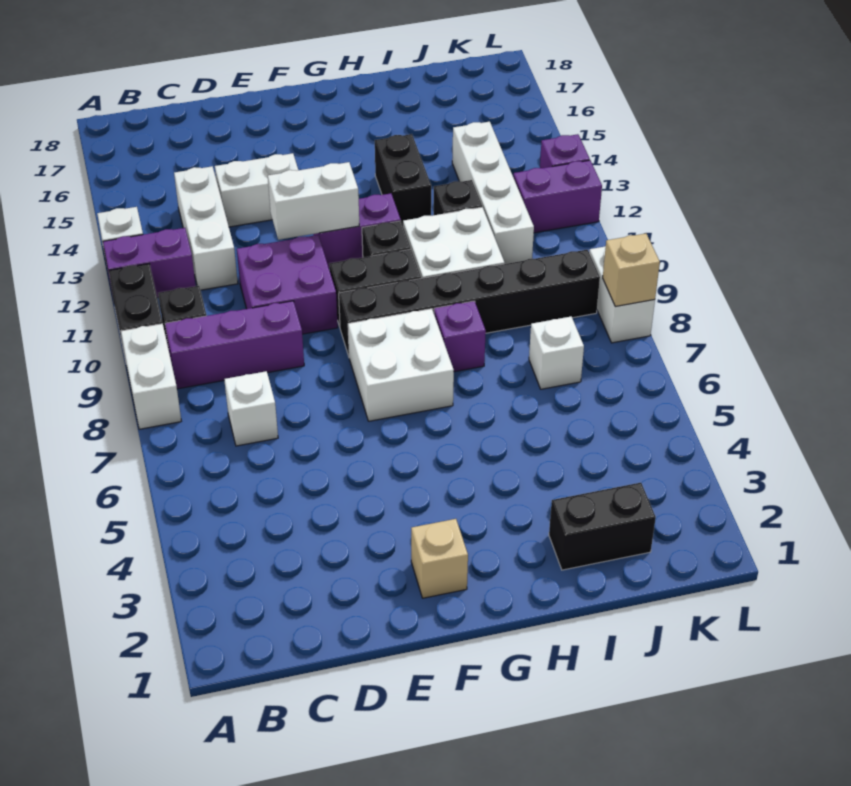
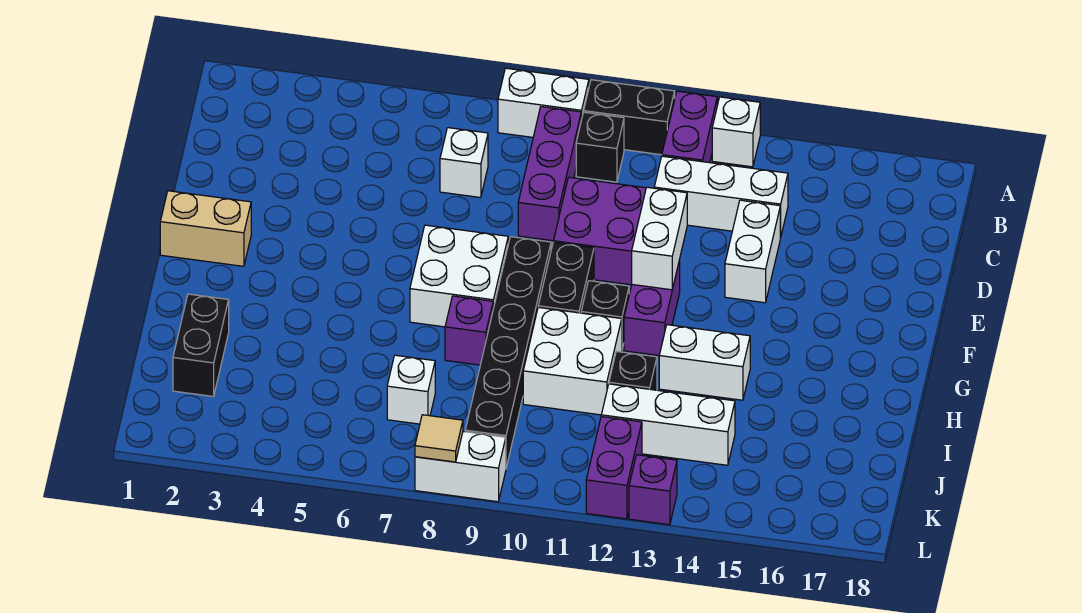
tan 1x1 brick [411,519,468,598] -> tan 1x2 brick [160,191,251,266]
black 1x2 brick [375,134,431,225] -> white 1x2 brick [659,325,750,400]
white 1x4 brick [452,122,534,264] -> white 1x3 brick [601,384,735,465]
tan 1x1 brick [603,234,660,306] -> tan 1x1 tile [415,415,463,462]

